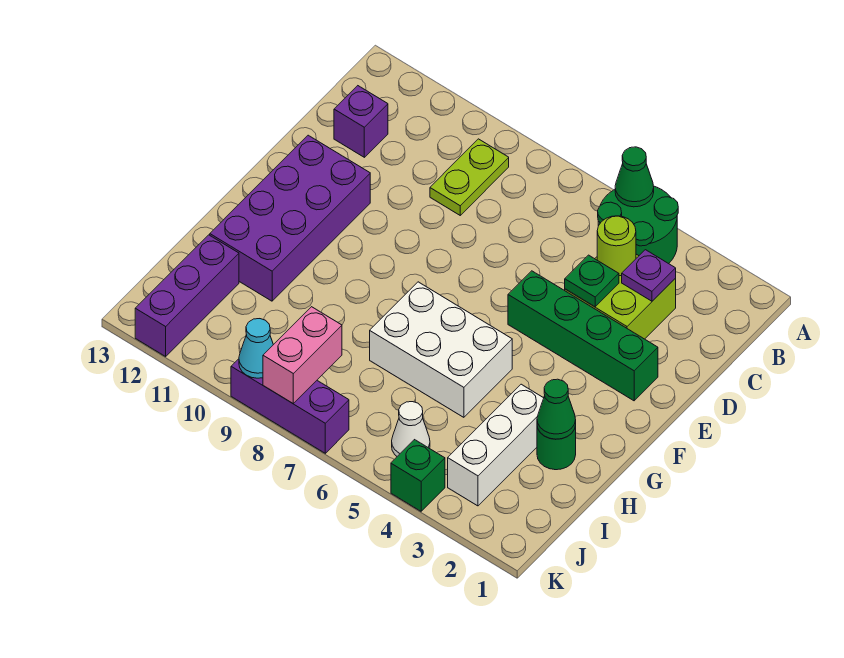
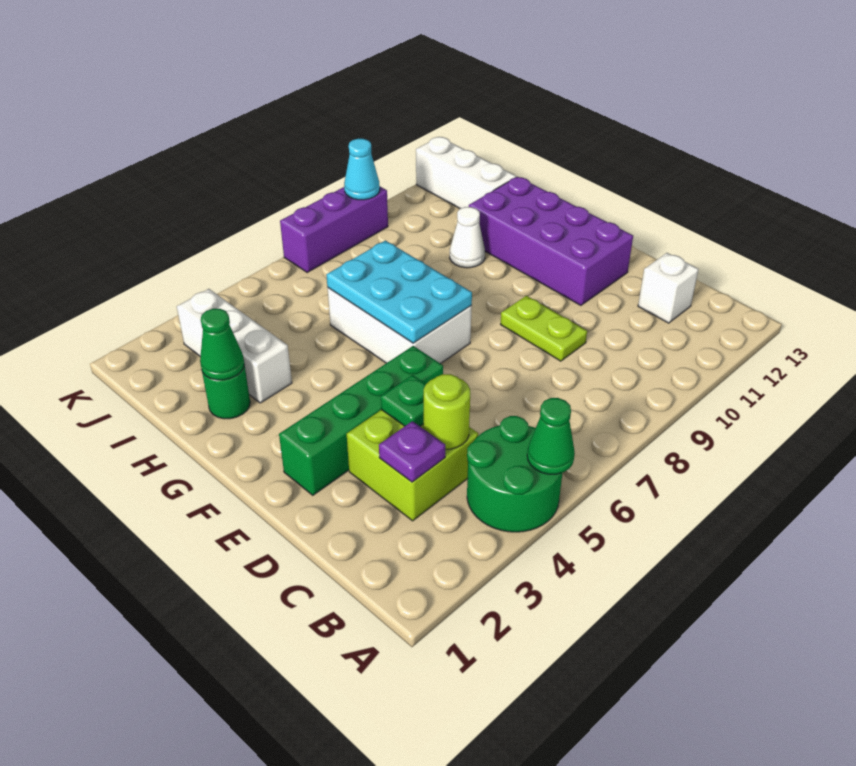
lime 1x2 plate [430,139,509,215] -> lime 1x2 plate moved to [500,296,587,361]
purple 1x1 brick [334,86,388,157] -> white 1x1 brick [638,253,698,323]
none -> cyan 2x3 plate [327,240,472,343]
white 2x3 brick [370,282,512,417] -> white 2x3 brick turned to [328,288,472,364]
purple 1x3 brick [135,235,239,356] -> white 1x3 brick [416,137,516,209]
white 1x1 cone [392,402,430,456] -> white 1x1 cone moved to [450,207,485,268]
pink 1x2 brick [263,307,342,403] -> none
green 1x1 brick [391,440,445,511] -> none

